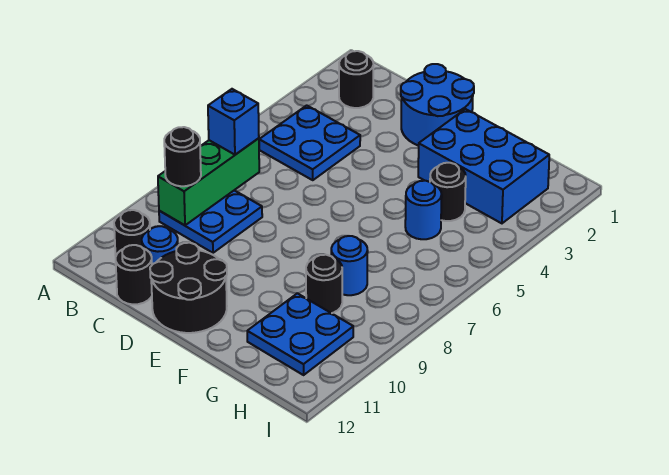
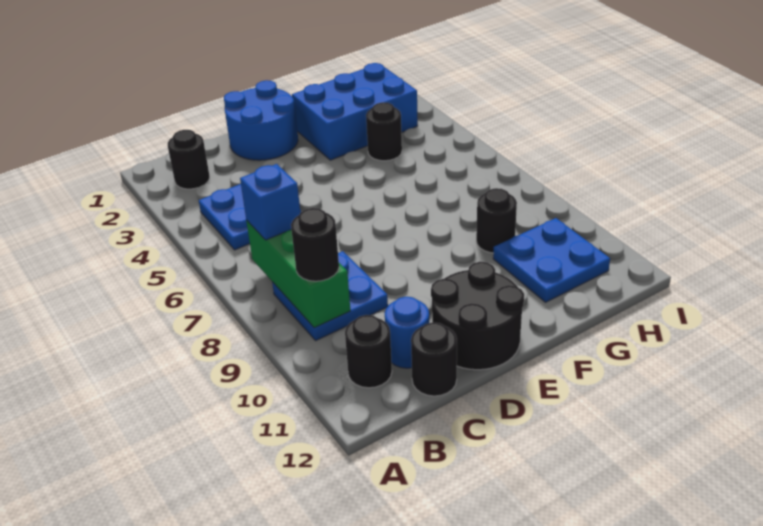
blue 1x1 round brick [405,181,442,239] -> none
blue 1x1 round brick [331,236,368,295] -> none

